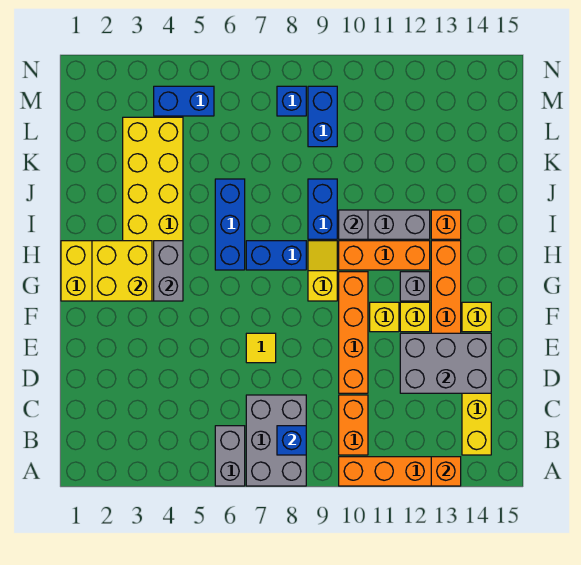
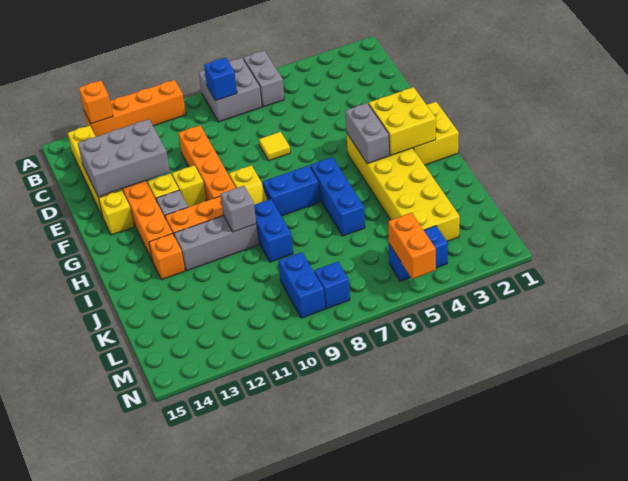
grey 2x3 brick [246,395,306,486] -> grey 2x2 brick [199,58,262,122]
orange 1x2 brick [339,395,368,455] -> orange 1x2 brick moved to [388,213,436,279]

